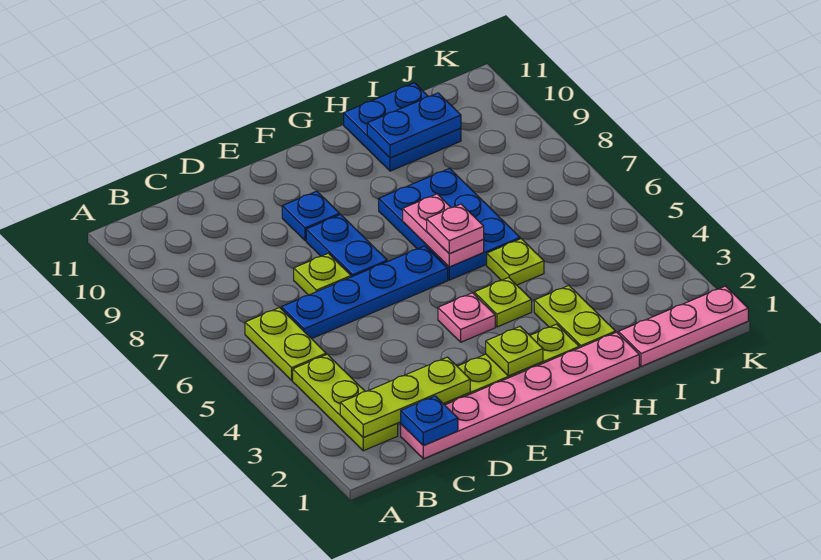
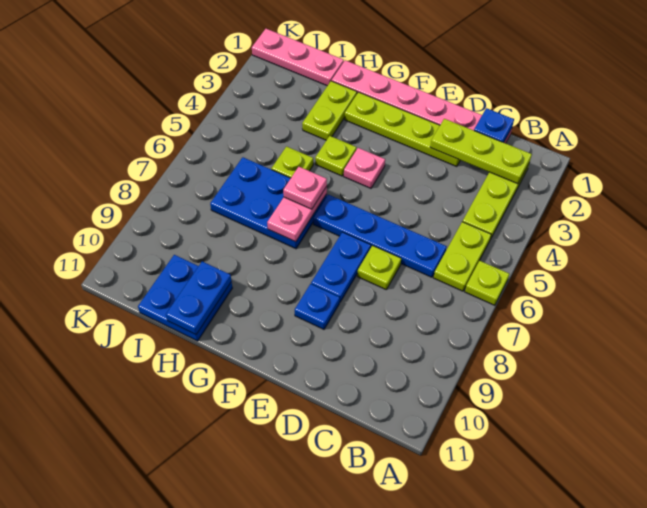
lime 1x1 plate [486,327,543,376] -> lime 1x1 plate moved to [465,261,509,305]
blue 2x3 plate [379,168,520,280] -> blue 2x3 plate turned to [210,157,327,249]
blue 1x2 plate [367,93,461,158] -> blue 1x2 plate turned to [166,261,231,335]

